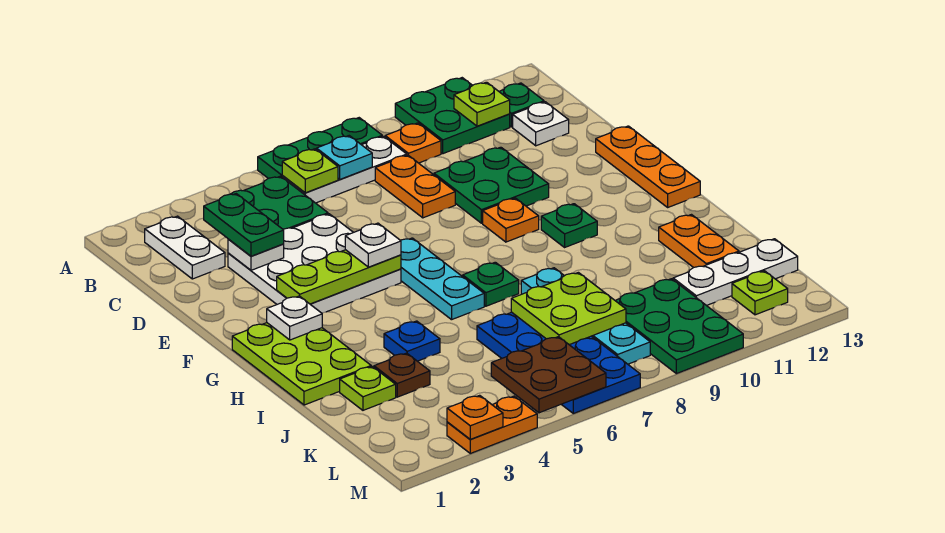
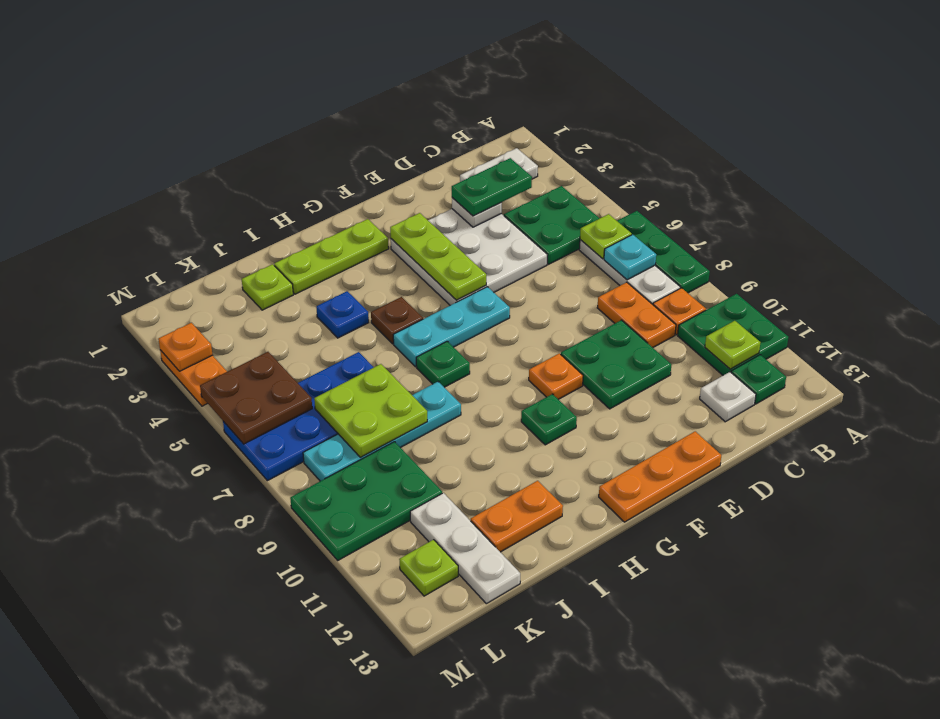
orange 1x2 plate [375,155,455,218] -> orange 1x2 plate turned to [597,282,676,347]
white 1x1 plate [345,223,401,267] -> none
lime 2x3 plate [232,323,371,405] -> lime 1x3 plate [274,219,389,294]
white 1x1 plate [267,296,322,340] -> none
brown 1x1 plate [374,353,430,397] -> brown 1x1 plate moved to [371,297,423,344]

